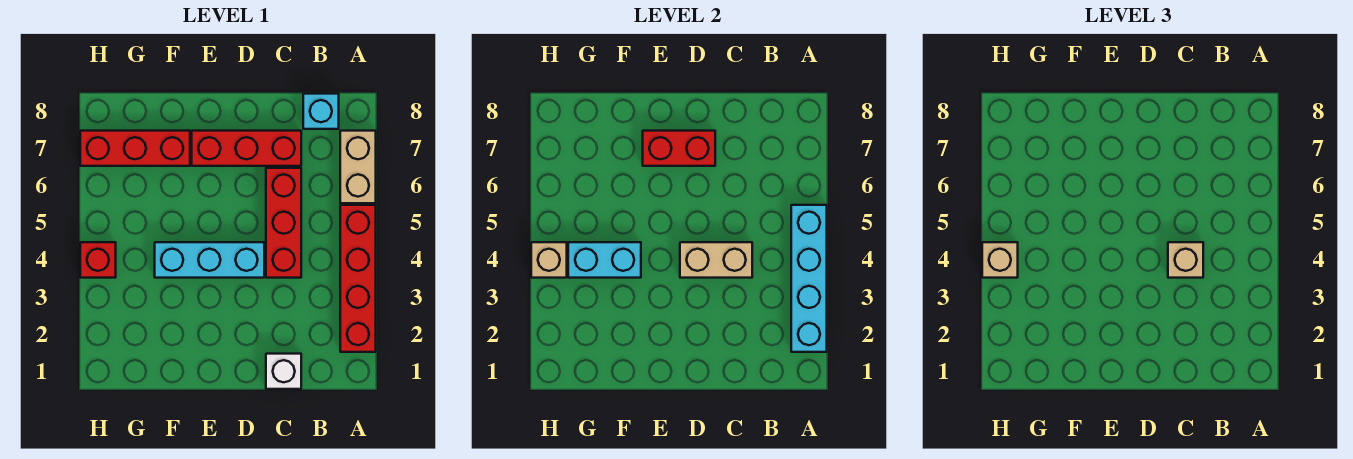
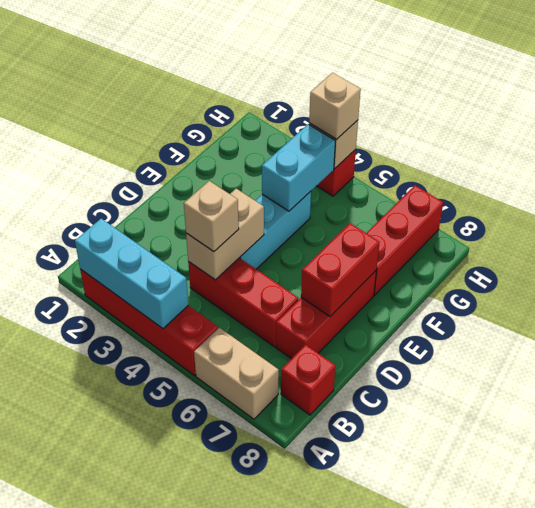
cyan 1x4 brick [791,205,827,352] -> cyan 1x3 brick [75,219,188,329]
cyan 1x1 brick [303,94,339,129] -> red 1x1 brick [281,345,335,415]
white 1x1 brick [266,354,301,389] -> none

